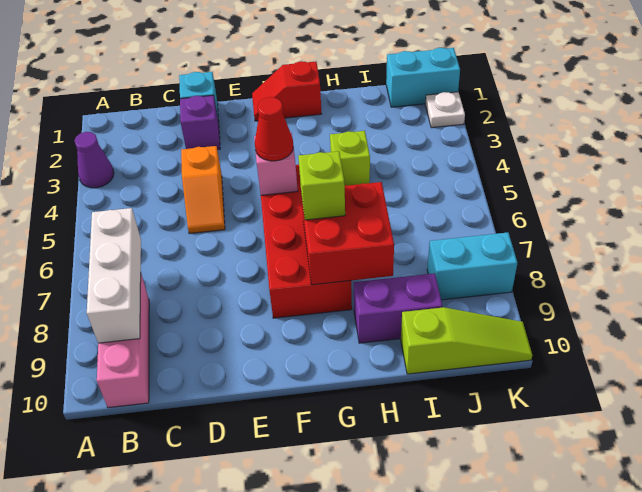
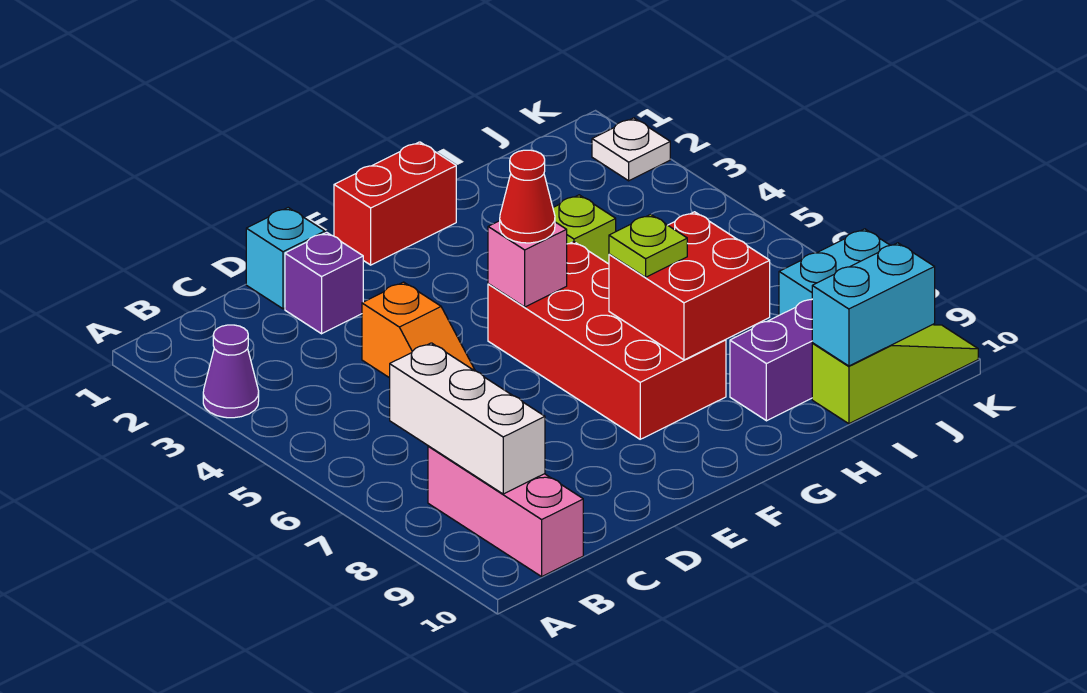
red 1x2 slope [252,61,321,121] -> red 1x2 brick [334,142,456,265]
lime 1x1 brick [298,151,345,220] -> lime 1x1 plate [609,214,687,277]
cyan 1x2 brick [386,48,460,107] -> cyan 1x2 brick moved to [812,243,935,366]

